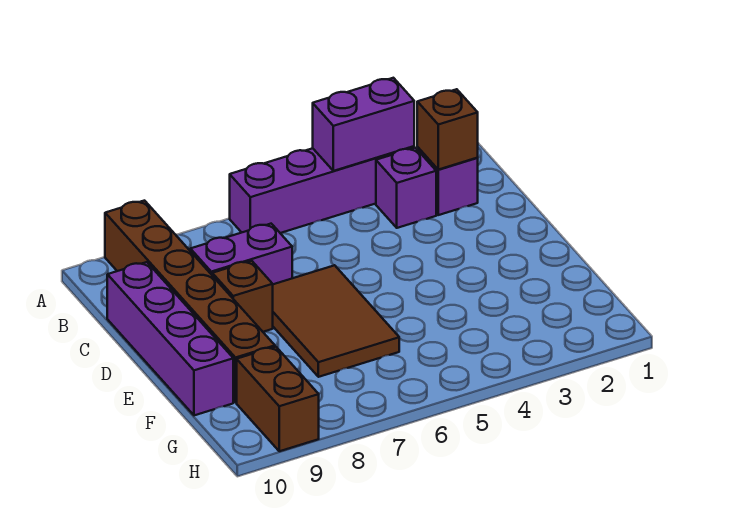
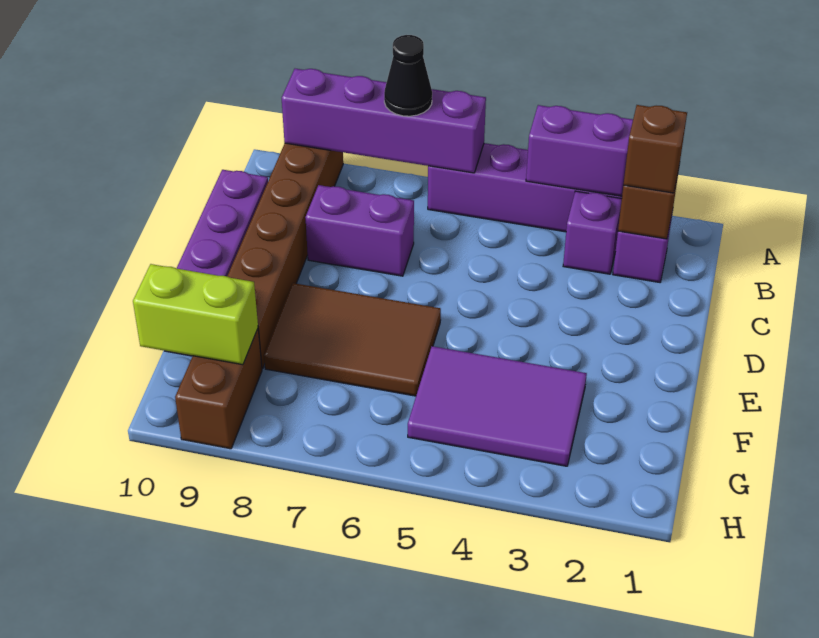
none -> purple 1x4 brick [282,69,486,173]
none -> black 1x1 cone [384,35,432,116]
brown 2x3 tile [273,265,399,377] -> brown 2x3 tile turned to [264,283,441,396]
brown 1x1 brick [212,261,273,332] -> brown 1x1 brick moved to [624,105,687,193]
none -> purple 2x3 tile [408,346,587,466]
none -> lime 1x2 brick [133,264,258,365]

